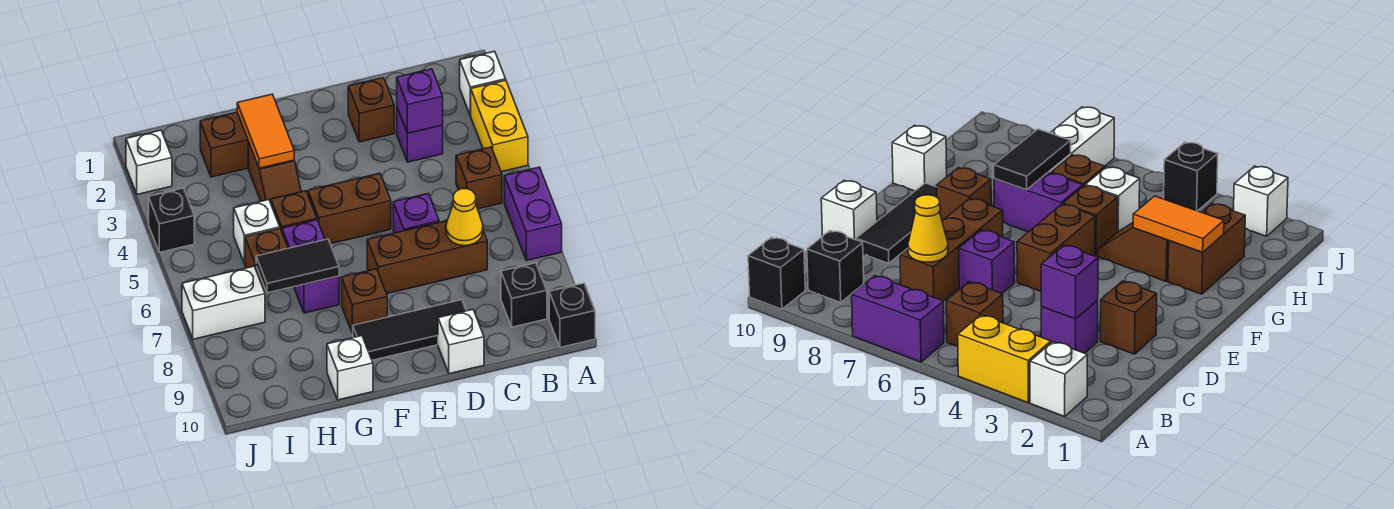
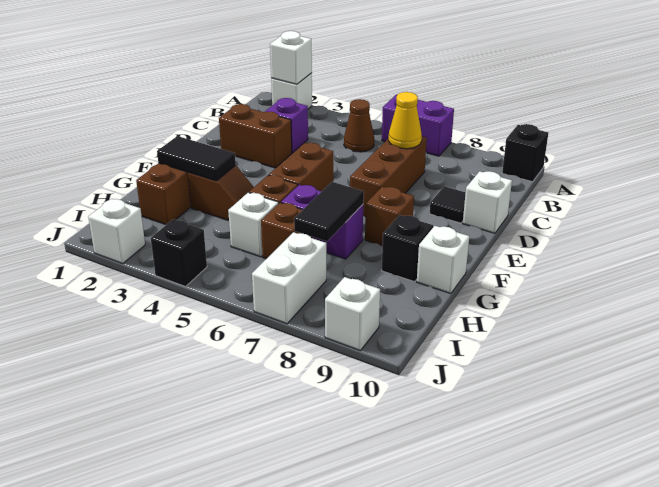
none -> white 1x1 brick [270,31,312,84]
yellow 1x2 brick [470,80,528,172] -> none
brown 1x1 brick [456,147,502,209] -> brown 1x1 cone [344,99,374,152]
black 1x1 brick [501,263,547,327] -> black 1x1 brick moved to [382,215,433,282]
purple 1x1 brick [397,69,443,133] -> none
brown 1x1 brick [348,78,394,142] -> brown 1x2 brick [219,104,292,168]
purple 1x1 brick [393,194,439,233] -> none
black 1x3 tile [353,300,466,360] -> black 1x1 tile [430,186,466,223]
orange 1x2 tile [237,94,294,168] -> black 1x2 tile [157,136,236,181]
none -> white 1x1 brick [325,277,380,351]

